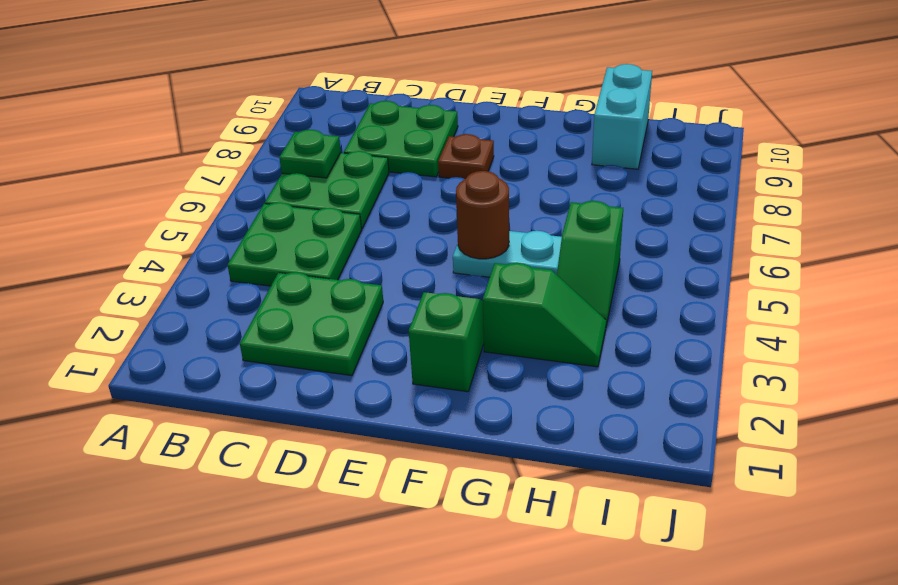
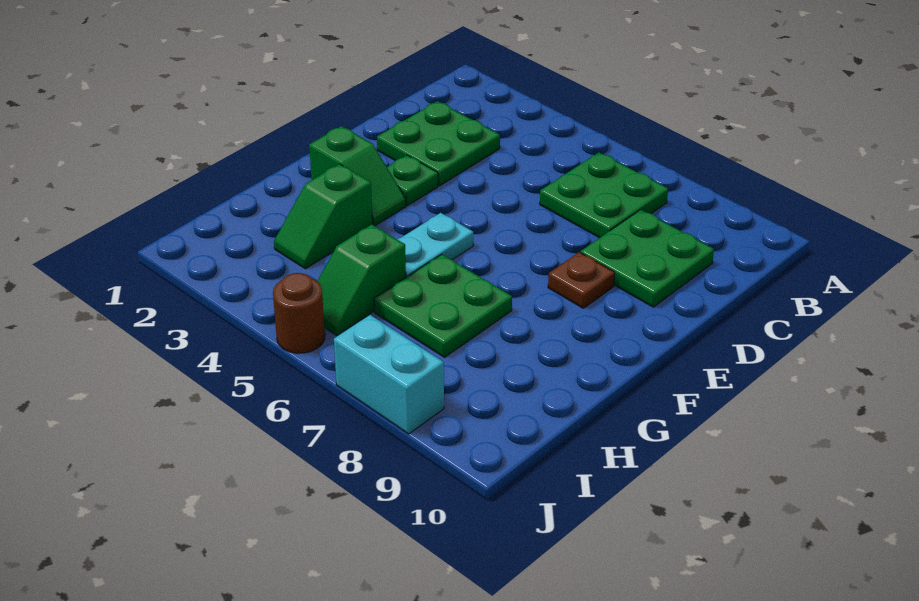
green 2x2 plate [227,202,362,286] -> green 2x2 plate moved to [374,254,512,357]
green 1x1 plate [279,130,341,178] -> green 1x1 plate moved to [387,155,438,206]
brown 1x1 round brick [456,171,509,259] -> brown 1x1 round brick moved to [273,273,325,353]
green 1x2 slope [557,201,623,326] -> green 1x2 slope turned to [317,225,406,335]
cyan 1x2 brick [592,64,652,169] -> cyan 1x2 brick moved to [334,315,444,434]

